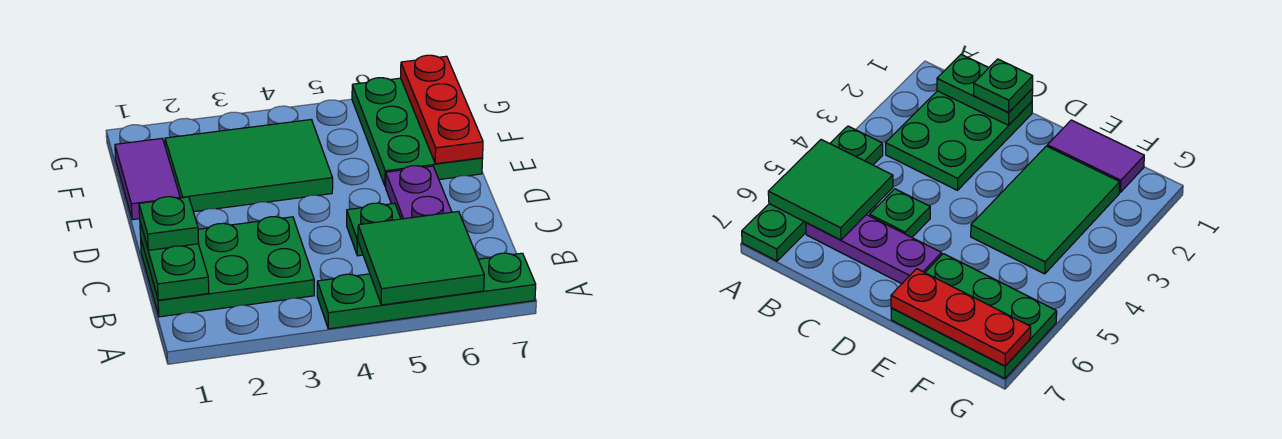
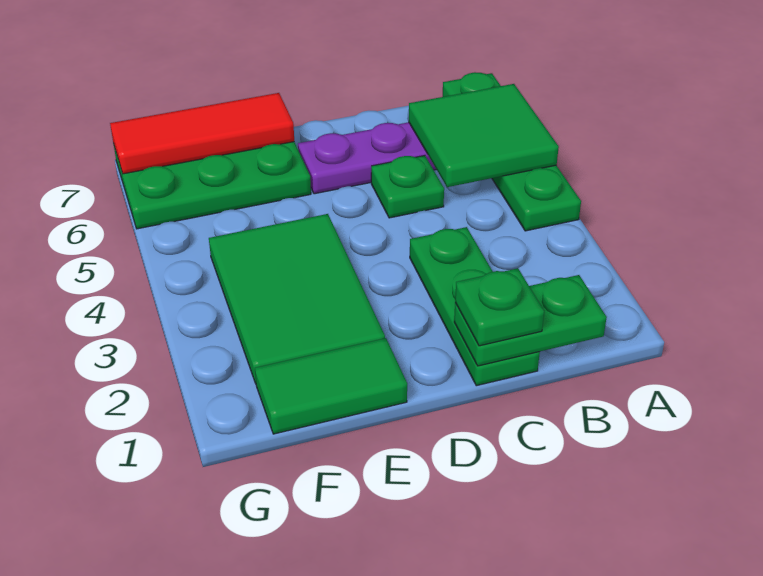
green 2x3 plate [141,217,314,317] -> green 1x3 plate [410,227,540,386]
purple 1x2 tile [115,139,180,220] -> green 1x2 tile [255,338,407,434]
red 1x3 plate [401,55,483,164] -> red 1x3 tile [110,93,294,174]

